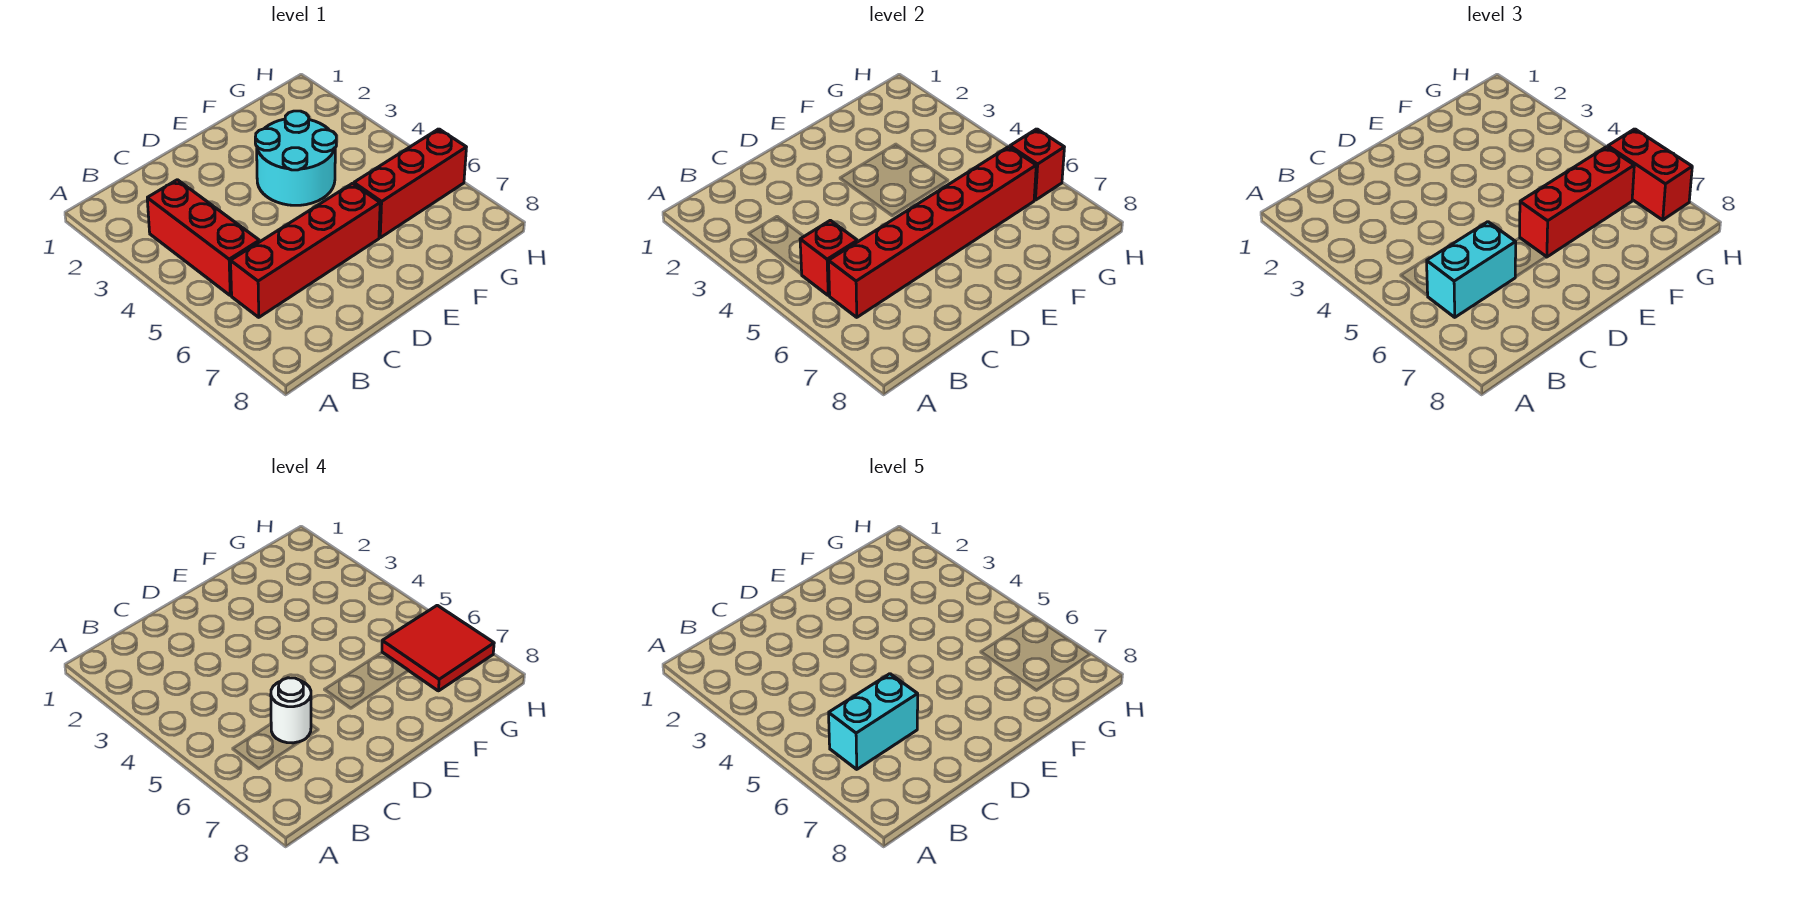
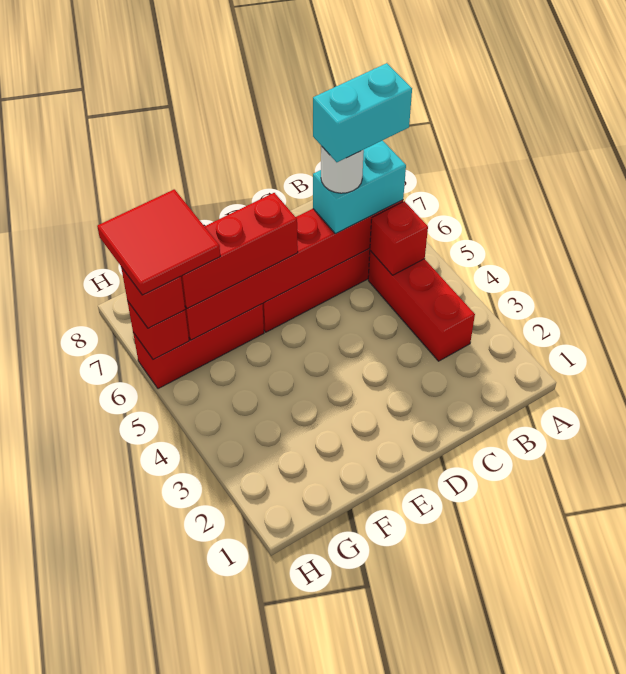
cyan 2x2 round brick [255,111,336,205] -> none
red 1x2 brick [1608,129,1692,220] -> red 1x1 brick [121,267,185,328]

